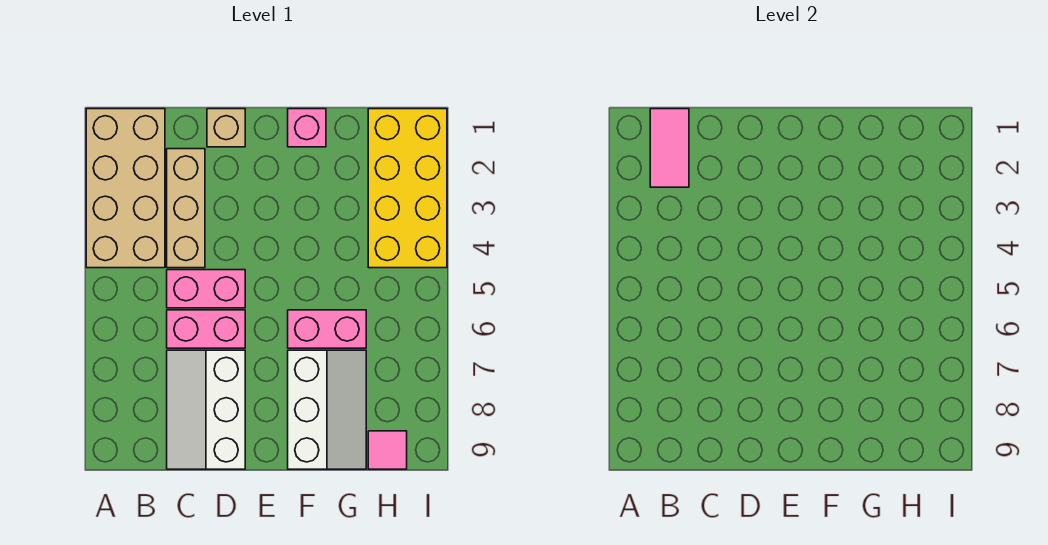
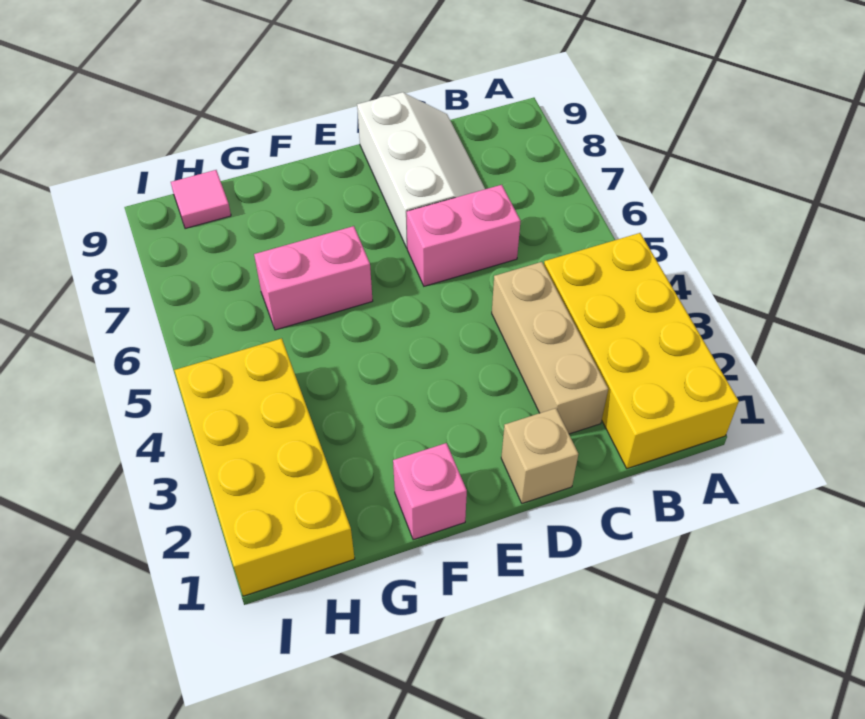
tan 2x4 brick [86,109,165,268] -> yellow 2x4 brick [544,233,739,469]
pink 1x2 tile [650,109,689,187] -> none
pink 1x2 brick [167,270,245,308] -> none
white 2x3 slope [288,350,366,469] -> none

